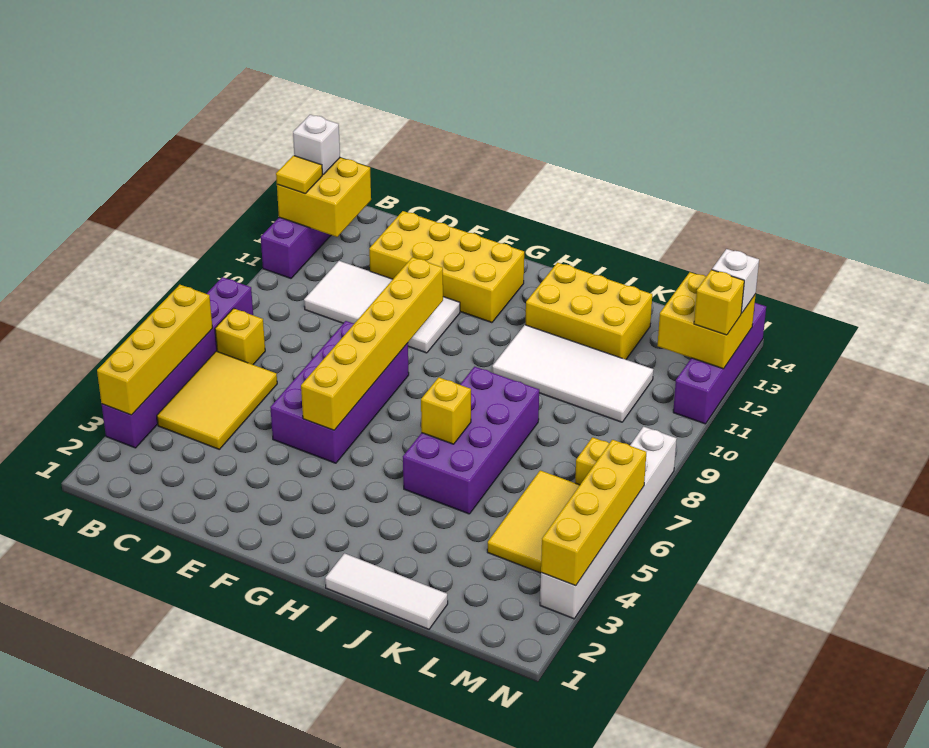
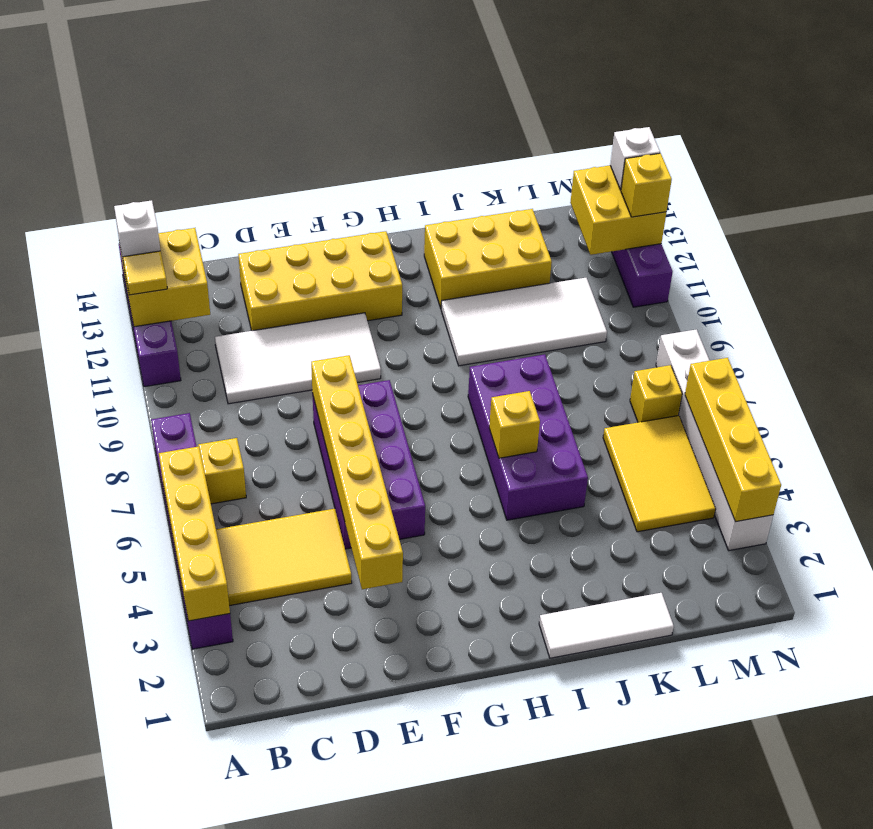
yellow 2x3 tile [157,351,277,449] -> yellow 2x3 tile turned to [216,509,352,606]
yellow 1x6 brick [301,257,443,430] -> yellow 1x6 brick moved to [311,355,403,589]

